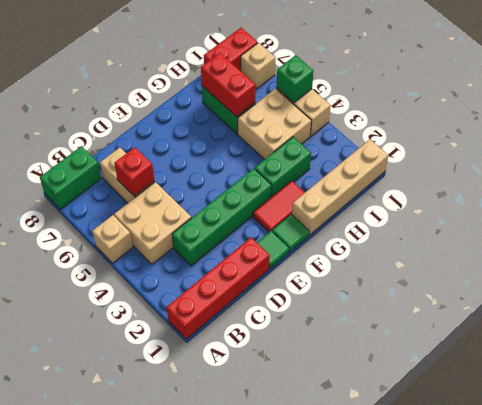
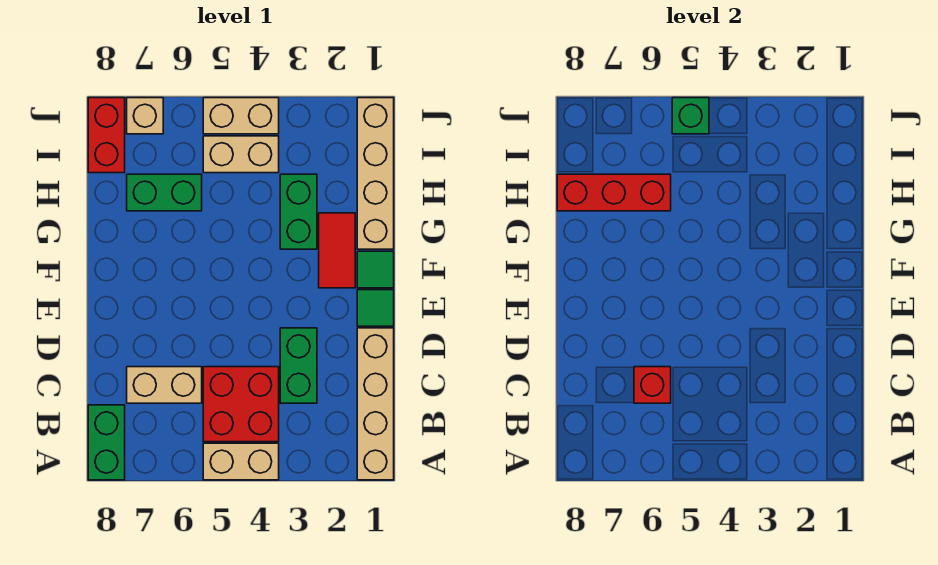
red 1x4 brick [167,238,270,339] -> tan 1x4 brick [357,328,394,480]
tan 1x1 brick [92,215,133,263] -> tan 1x2 brick [203,443,279,480]
tan 2x2 brick [114,182,191,264] -> red 2x2 brick [203,367,279,442]
green 1x4 brick [172,168,272,266] -> green 1x2 brick [280,328,317,403]
tan 2x2 brick [238,89,312,160] -> tan 1x2 brick [203,136,279,173]
red 1x2 brick [201,53,256,117] -> red 1x3 brick [557,174,671,211]

